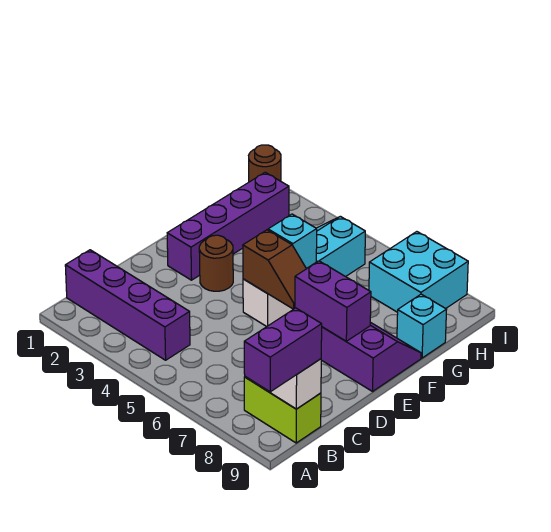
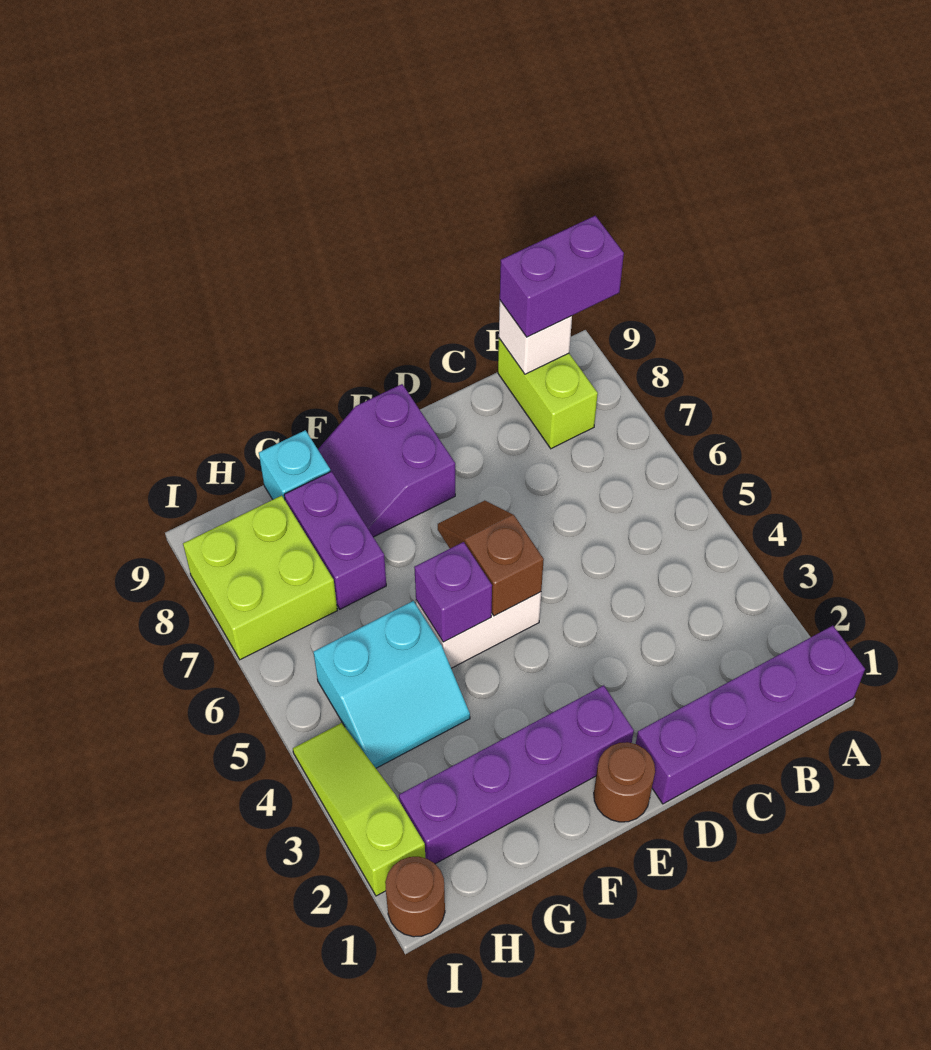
purple 1x4 brick [65,250,190,360] -> purple 1x4 brick turned to [636,626,865,804]
brown 1x1 round brick [199,235,233,291] -> brown 1x1 round brick moved to [594,742,655,822]
purple 1x2 brick [295,261,371,341] -> purple 1x2 brick moved to [284,471,386,609]
cyan 1x1 brick [268,214,317,269] -> purple 1x1 brick [414,542,492,642]
cyan 2x2 brick [369,232,468,312] -> lime 2x2 brick [183,496,337,660]
none -> lime 1x3 slope [293,723,425,896]

